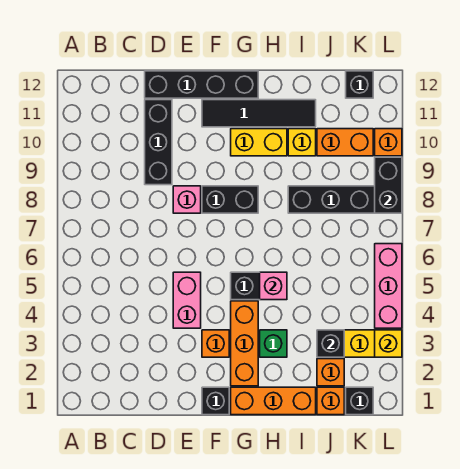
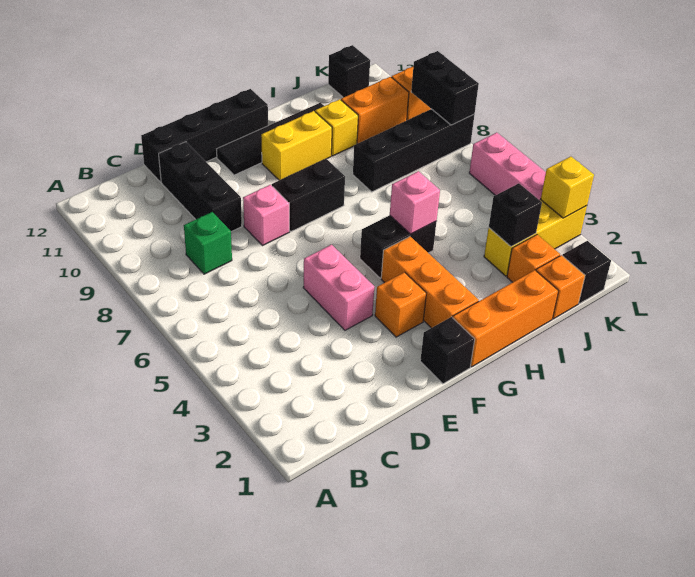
green 1x1 brick [260,330,287,357] -> green 1x1 brick moved to [184,212,232,274]

